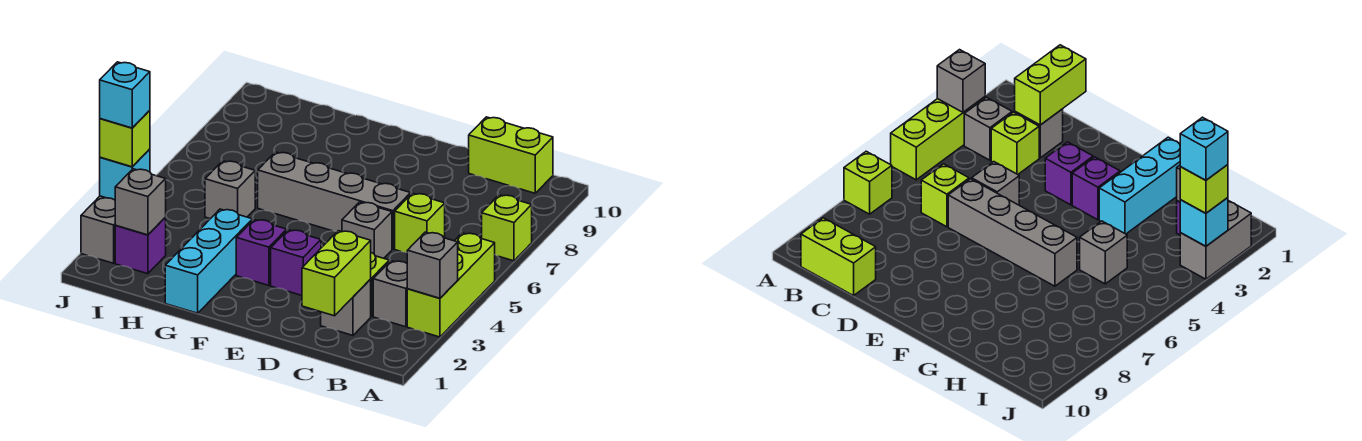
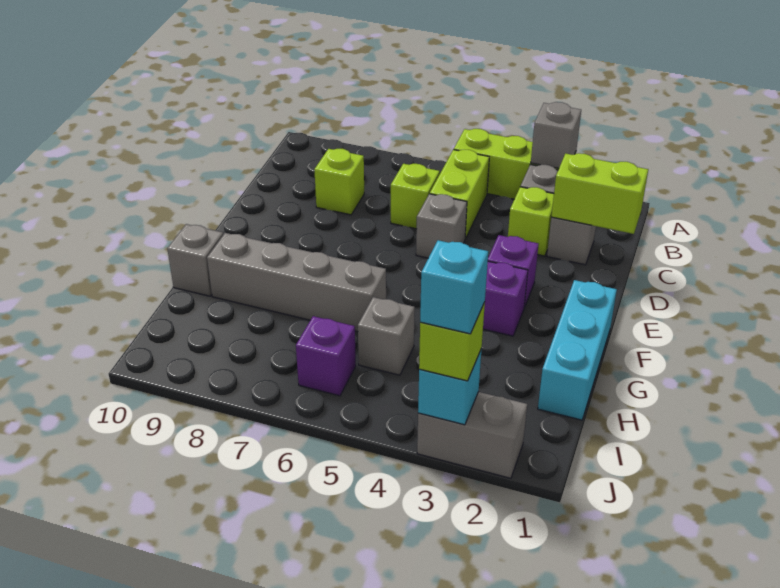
lime 1x1 brick [482,195,532,261] -> lime 1x1 brick moved to [314,149,364,215]
lime 1x2 brick [469,117,553,193] -> lime 1x2 brick moved to [430,150,489,239]
grey 1x4 brick [258,152,411,249] -> grey 1x4 brick turned to [207,233,386,332]
cyan 1x3 brick [165,209,252,313] -> cyan 1x3 brick turned to [538,280,617,420]
purple 1x1 brick [115,217,166,274] -> purple 1x1 brick moved to [296,316,356,396]
grey 1x1 brick [115,169,166,235] -> grey 1x1 brick moved to [167,224,223,296]

